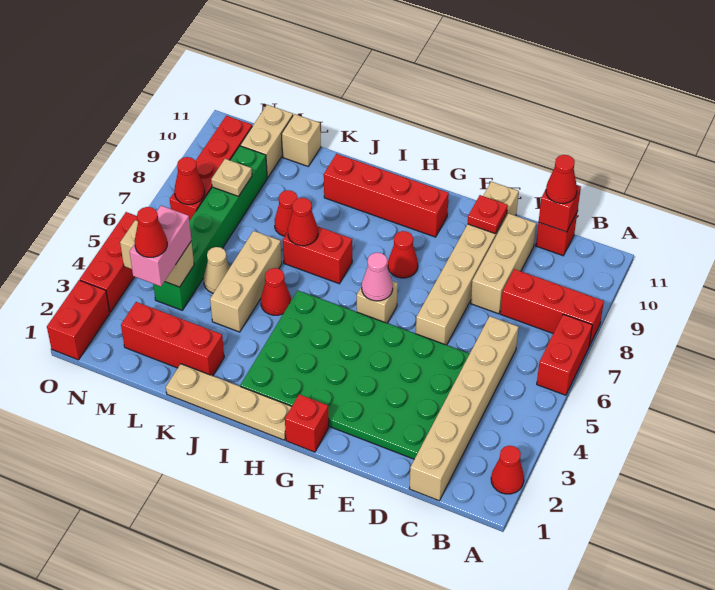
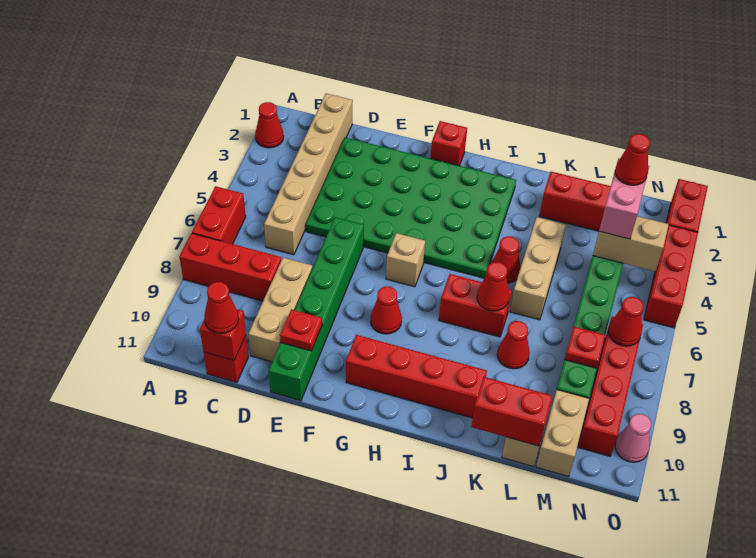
tan 1x6 brick [416,182,519,345] -> green 1x6 brick [269,217,364,401]
pink 1x1 cone [362,253,393,301] -> pink 1x1 cone moved to [615,414,651,462]
tan 1x4 plate [166,364,292,440] -> none
none -> red 1x2 brick [471,377,553,446]
tan 1x1 cone [204,247,230,293] -> none
tan 1x1 plate [211,159,252,197] -> red 1x1 plate [565,327,606,368]

